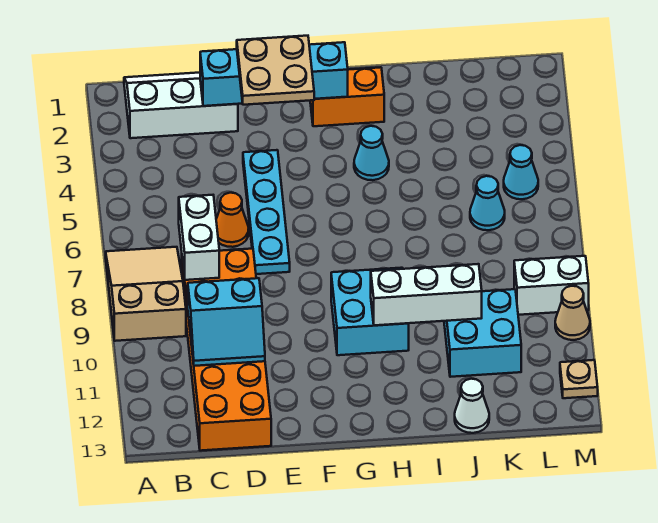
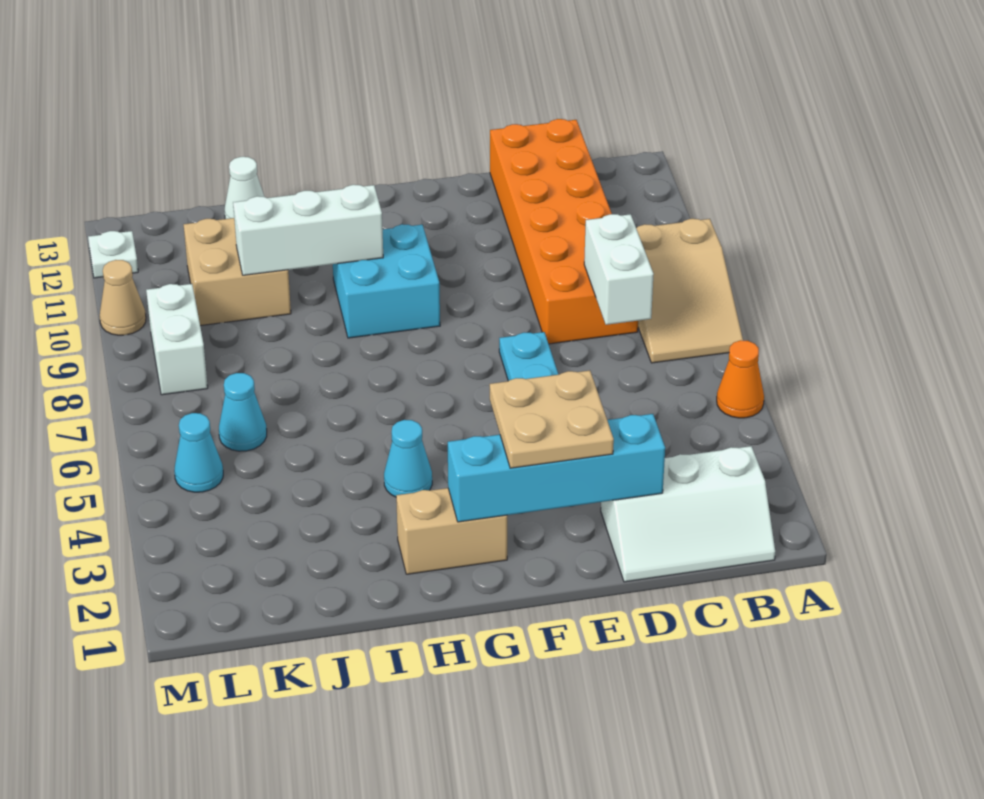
cyan 2x2 slope [188,278,265,366] -> none
orange 1x1 cone [216,193,249,247] -> orange 1x1 cone moved to [717,340,764,418]
orange 1x2 brick [310,67,384,126] -> tan 1x2 brick [396,488,507,574]
cyan 2x2 brick [444,289,521,377] -> tan 2x2 brick [184,218,291,326]
white 1x2 brick [514,256,589,315] -> white 1x2 brick turned to [146,284,208,395]
tan 1x1 plate [560,360,598,398] -> white 1x1 plate [88,231,138,278]

